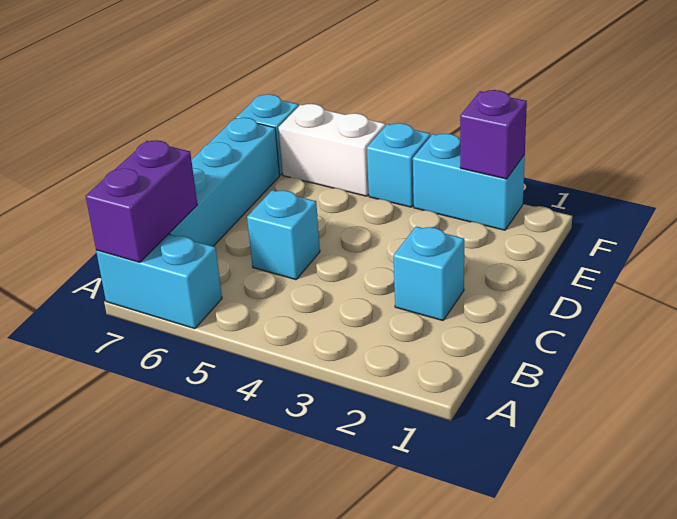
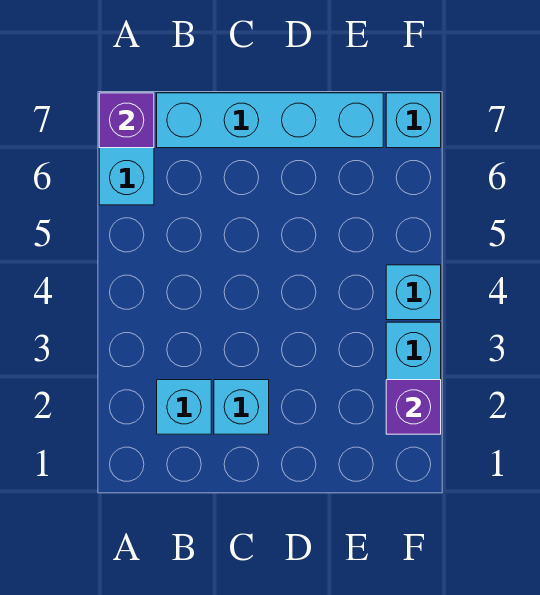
purple 1x2 brick [86,140,197,262] -> purple 1x1 brick [99,93,154,148]
cyan 1x1 brick [247,190,320,280] -> cyan 1x1 brick moved to [157,380,211,434]
white 1x2 brick [278,104,385,196] -> none

